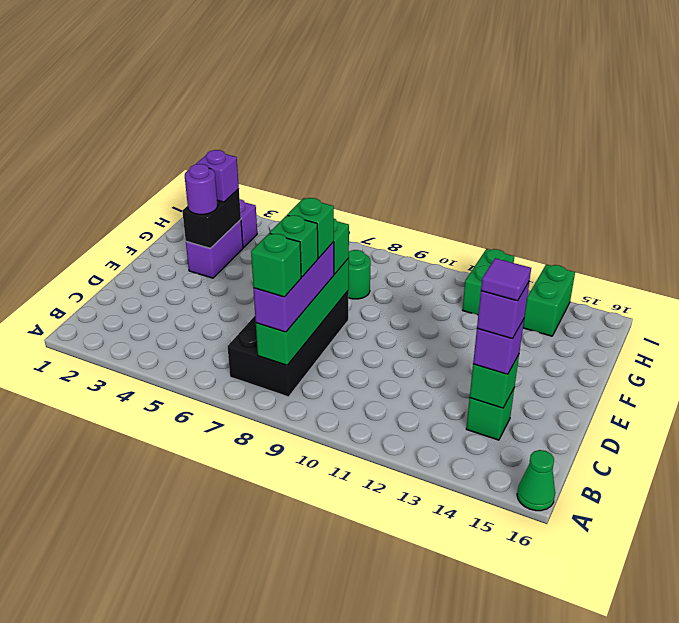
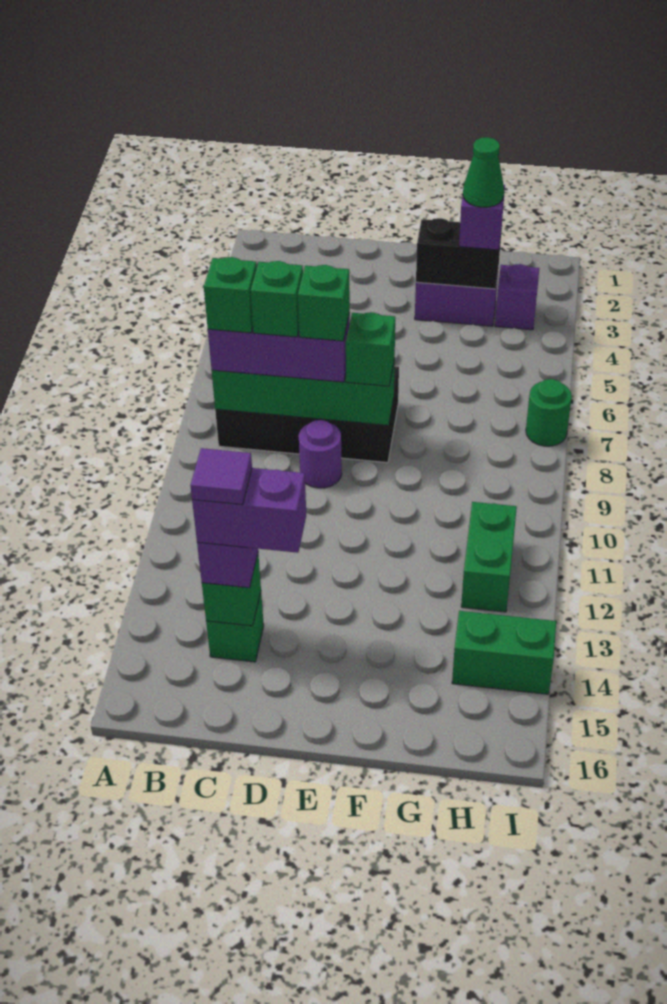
green 1x1 cone [517,450,555,511] -> green 1x1 cone moved to [463,137,504,207]
purple 1x1 brick [477,282,529,339] -> purple 1x2 brick [192,468,306,553]
purple 1x1 round brick [185,164,218,214] -> purple 1x1 round brick moved to [299,420,342,488]
green 1x1 round brick [348,250,371,299] -> green 1x1 round brick moved to [526,379,572,446]
green 1x2 brick [463,249,514,315] -> green 1x2 brick turned to [461,502,517,612]

